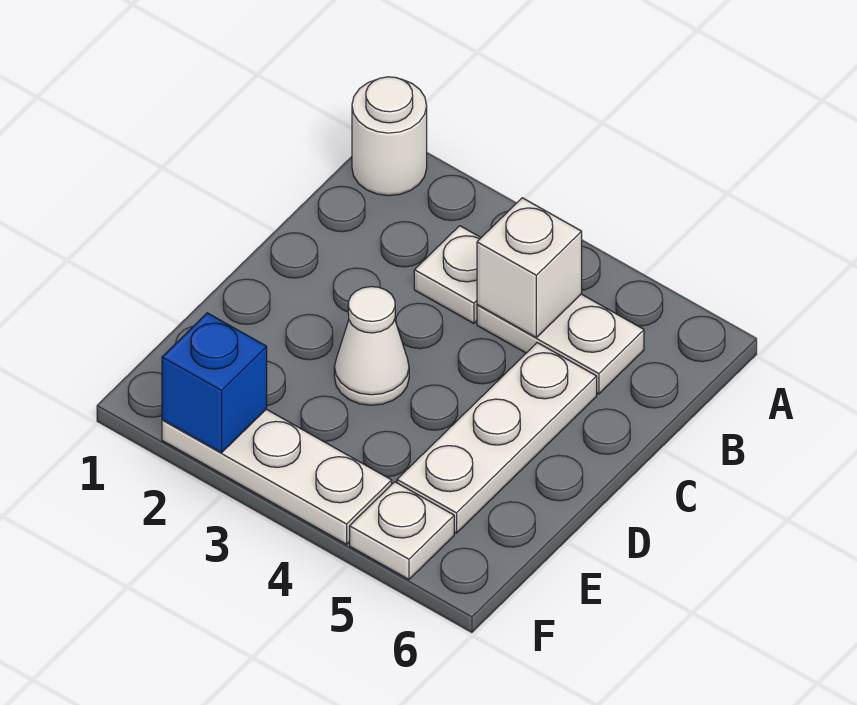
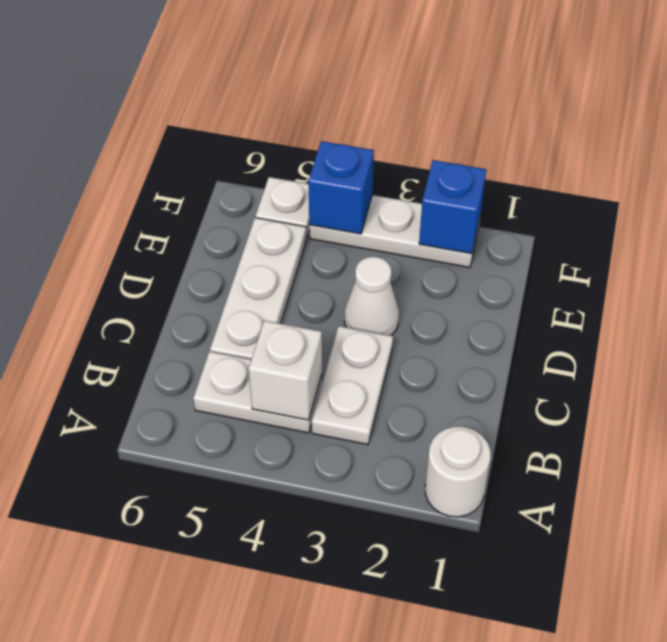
white 1x1 plate [414,226,481,323] -> white 1x2 plate [312,326,393,445]
none -> blue 1x1 brick [308,141,374,234]

